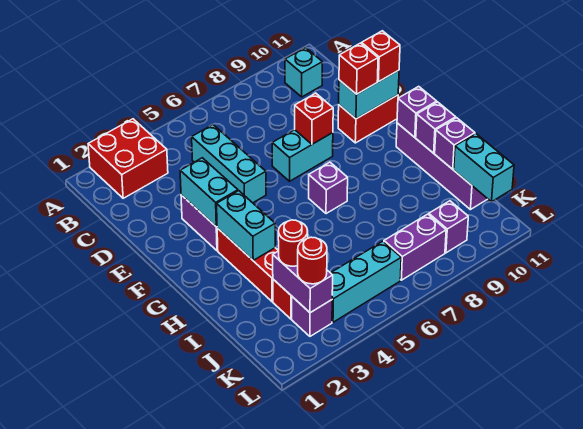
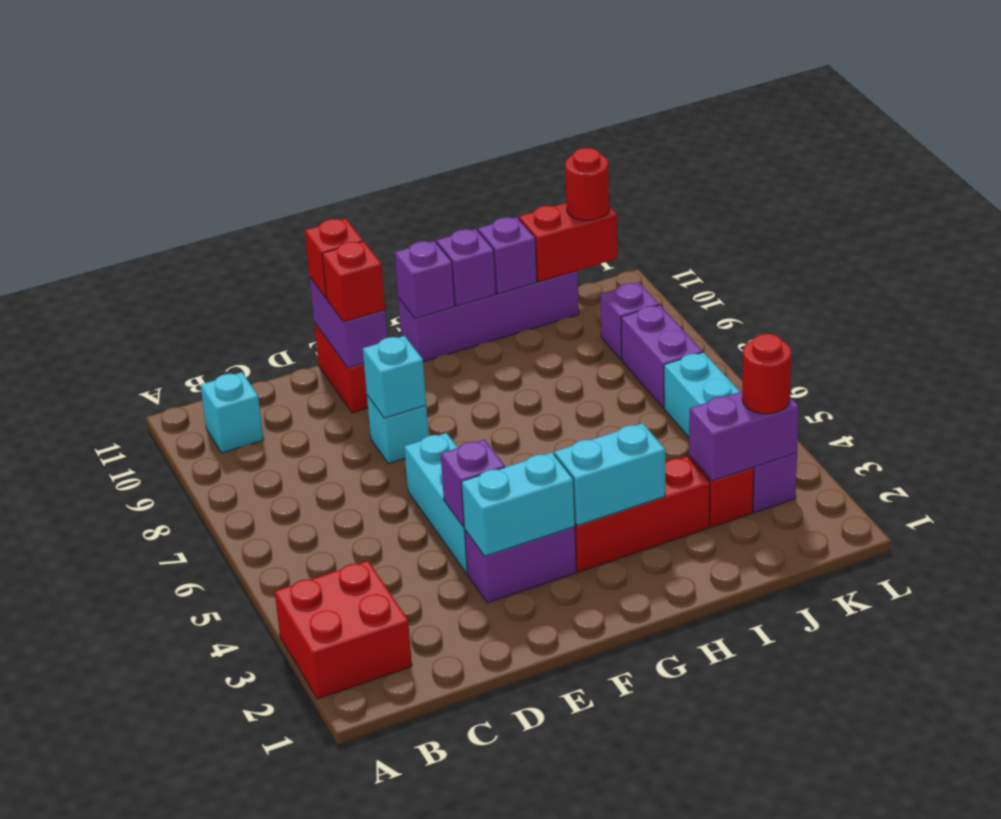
cyan 1x3 brick [192,125,266,203] -> cyan 1x3 brick turned to [404,433,467,573]
cyan 1x2 brick [272,130,333,181] -> cyan 1x1 brick [367,395,428,463]
red 1x1 brick [295,93,333,144] -> cyan 1x1 brick [363,336,426,418]
cyan 1x2 brick [339,70,399,119] -> purple 1x2 brick [310,278,387,368]
purple 1x1 brick [309,162,348,214] -> purple 1x1 brick moved to [441,439,505,527]
red 1x1 round brick [278,220,308,266] -> red 1x1 round brick moved to [565,148,609,220]
cyan 1x2 brick [454,134,514,202] -> red 1x2 brick [519,203,617,282]

